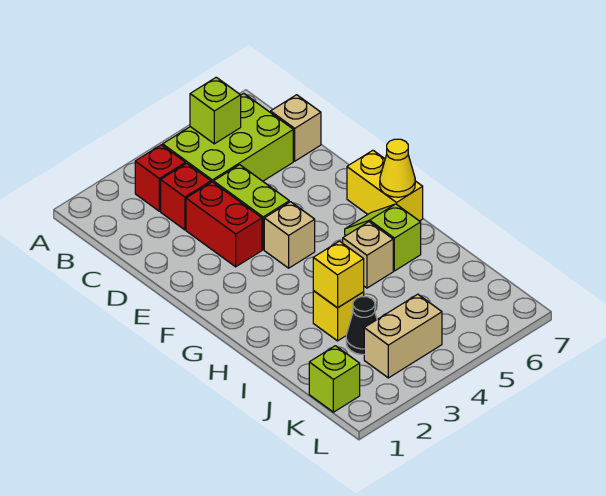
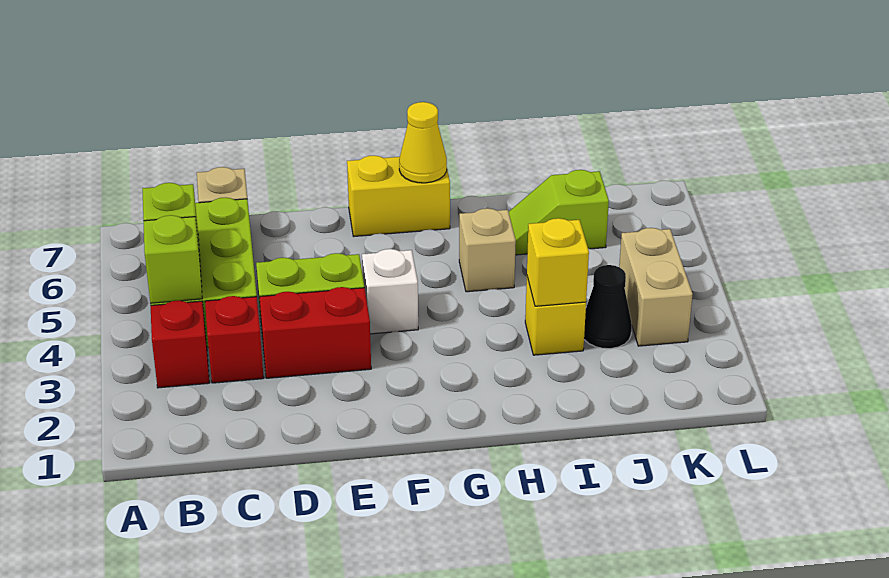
tan 1x1 brick [264,202,315,268] -> white 1x1 brick [362,249,418,334]
lime 1x2 slope [345,204,421,271] -> lime 1x2 slope moved to [509,170,609,255]
lime 1x1 brick [309,346,360,412] -> lime 1x1 brick moved to [143,215,202,303]

